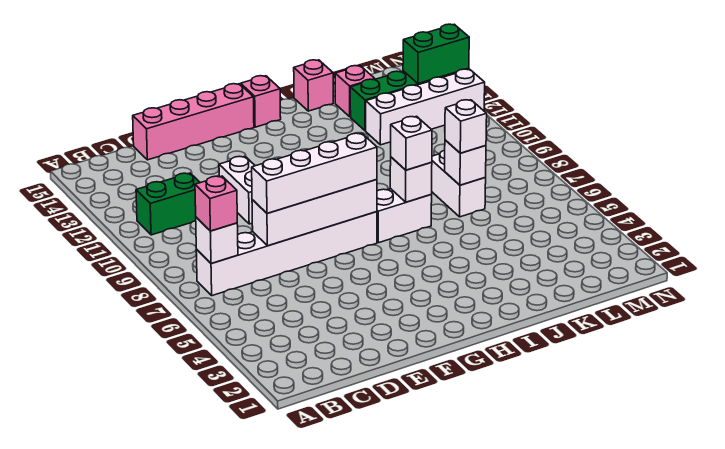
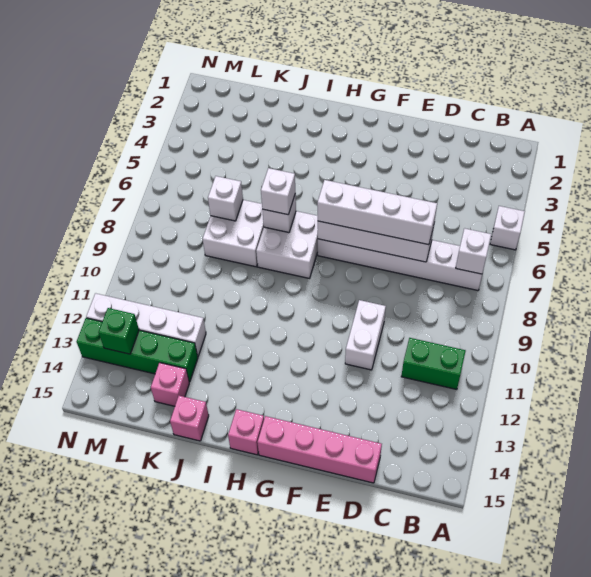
pink 1x1 brick [195,176,237,231] -> none
white 1x2 brick [377,189,432,243] -> white 2x2 brick [256,211,318,278]
white 1x2 brick [432,150,486,217] -> white 2x2 brick [203,200,264,267]
white 1x1 brick [445,100,487,153] -> white 1x1 brick moved to [490,206,525,250]
green 1x2 brick [403,24,469,84] -> green 1x1 brick [99,308,139,354]

